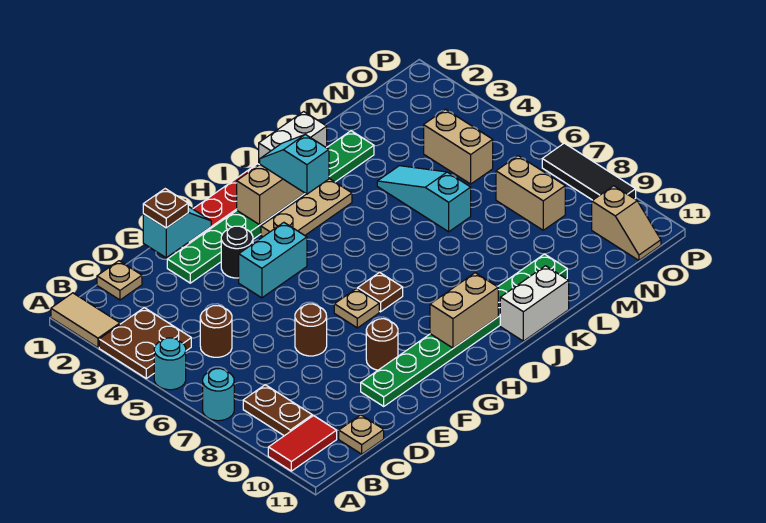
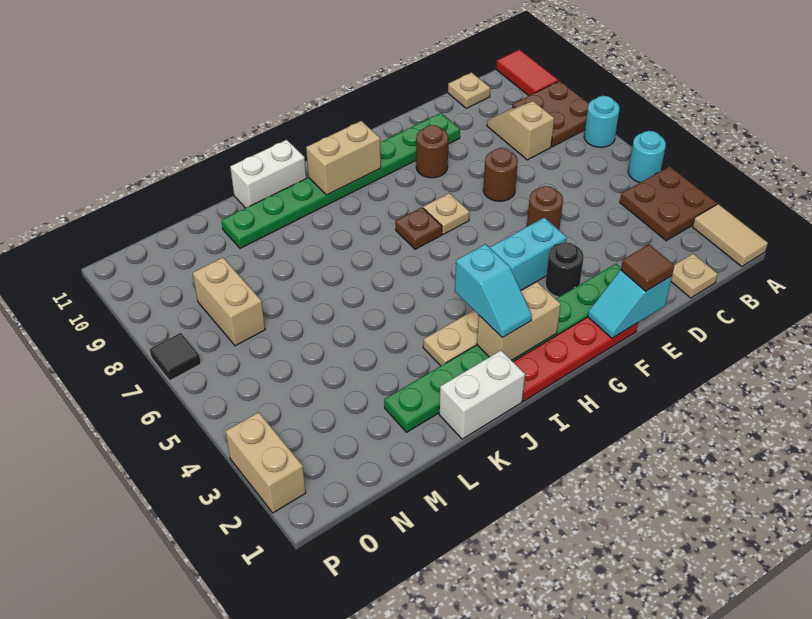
red 1x2 tile [268,416,337,471] -> red 1x2 tile turned to [496,50,559,96]
brown 1x2 plate [243,385,312,436] -> brown 2x2 plate [512,81,589,147]
brown 1x1 round brick [200,306,232,357] -> brown 1x1 round brick moved to [527,186,563,230]
brown 1x1 plate [143,189,188,228] -> brown 1x1 tile [621,244,674,291]
cyan 1x3 slope [377,166,471,232] -> none
tan 1x2 brick [424,109,493,184] -> tan 1x2 brick moved to [225,412,306,513]
tan 1x2 slope [592,186,661,260] -> tan 1x2 slope moved to [487,101,554,160]
black 1x3 tile [542,143,636,200] -> black 1x1 tile [150,333,201,381]

